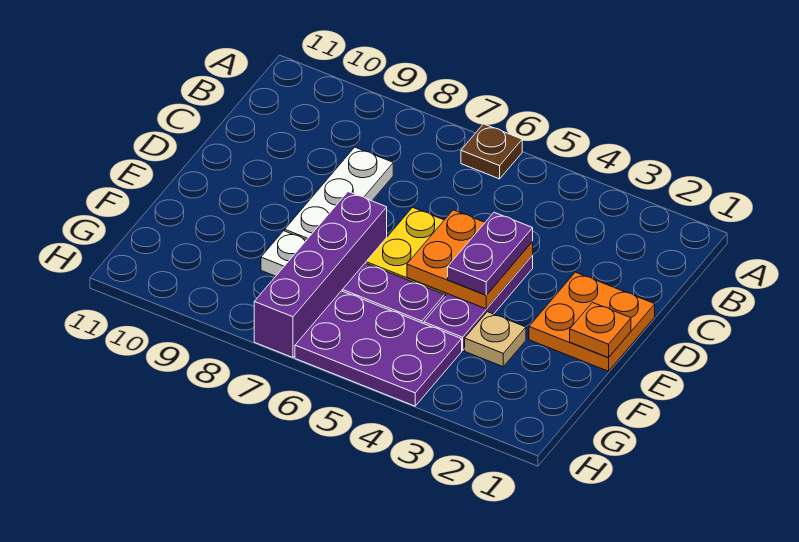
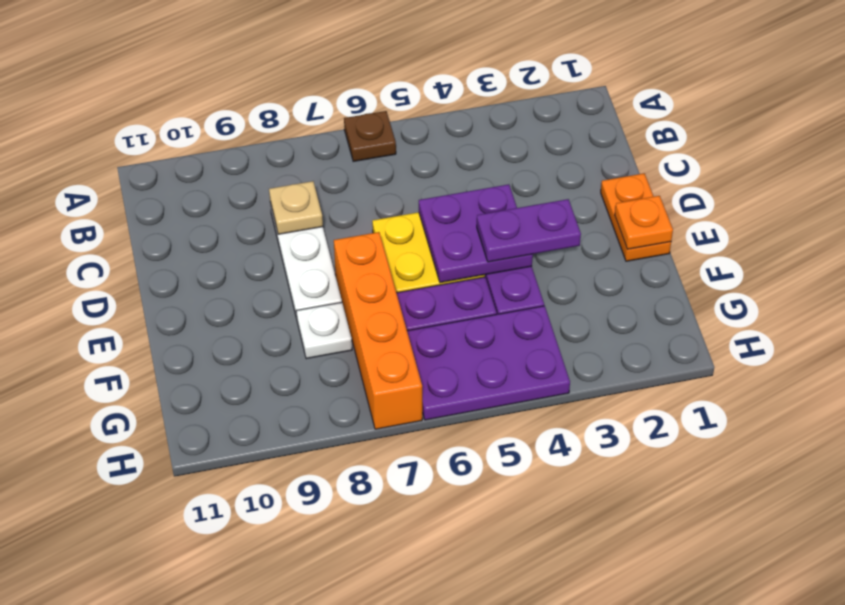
orange 2x2 plate [529,272,655,371] -> orange 1x2 plate [601,173,671,261]
orange 2x2 plate [407,210,533,309] -> purple 2x2 plate [419,184,533,283]
purple 1x2 plate [448,212,533,295] -> purple 1x2 plate turned to [477,199,581,262]
purple 1x4 brick [254,192,387,358] -> orange 1x4 brick [334,232,422,429]
tan 1x1 plate [465,312,526,367] -> tan 1x1 plate moved to [269,181,323,234]

